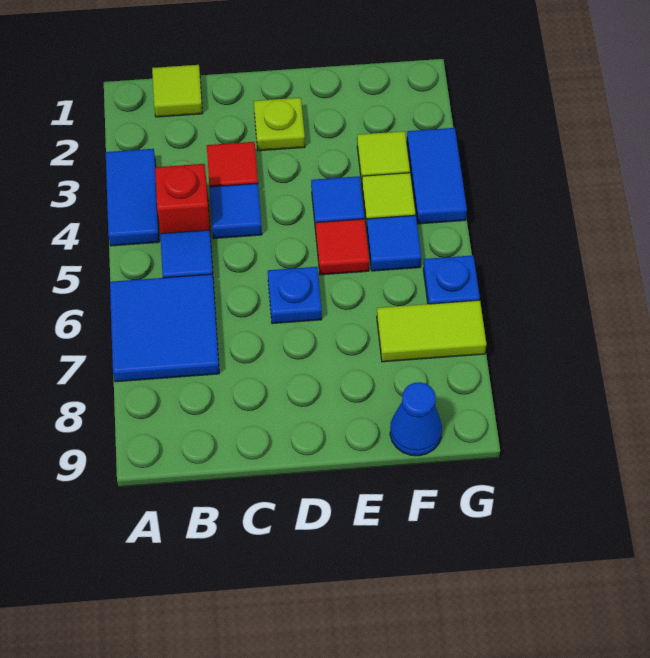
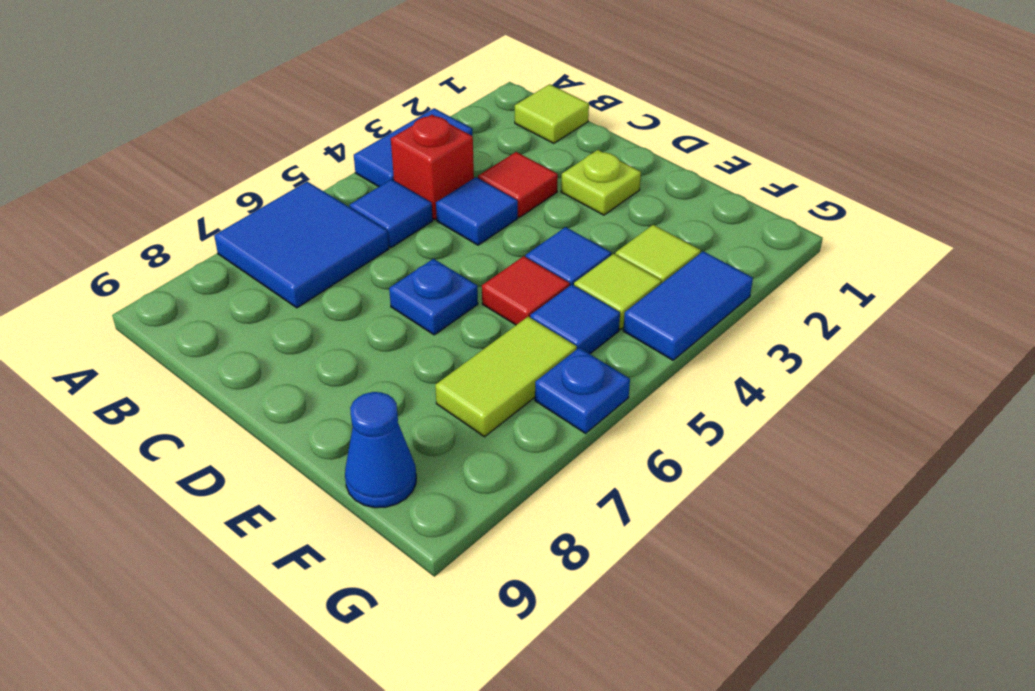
lime 1x2 tile [377,300,486,362] -> lime 1x2 tile turned to [435,317,577,437]

